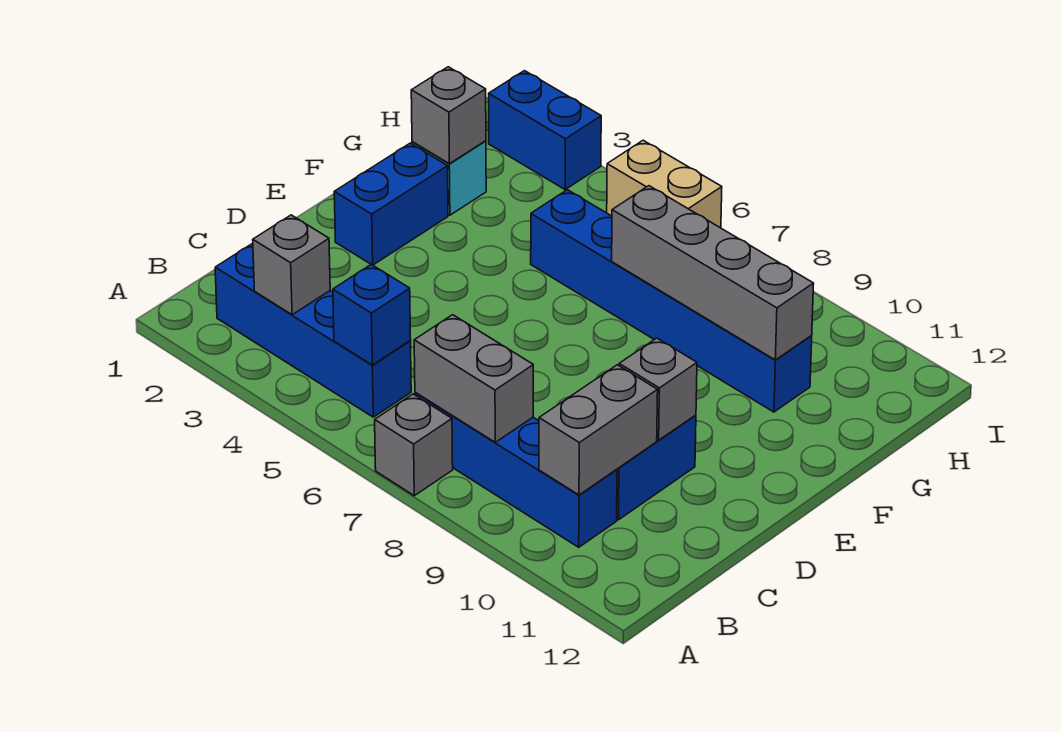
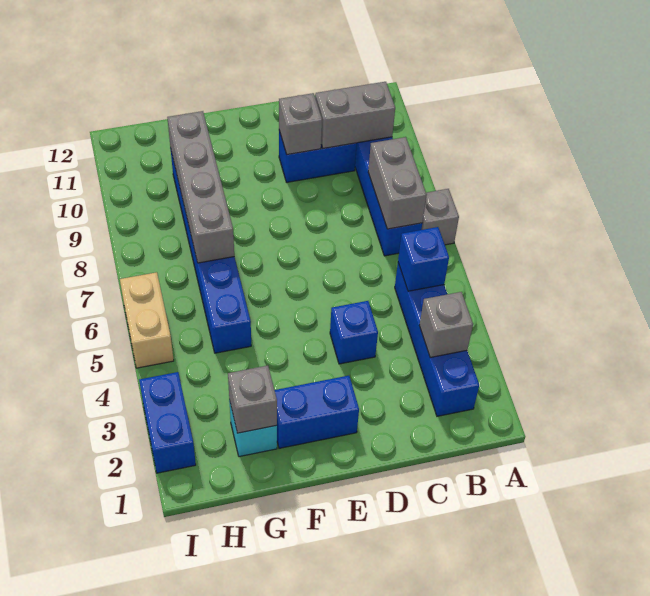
none -> blue 1x1 brick [330,301,378,364]

